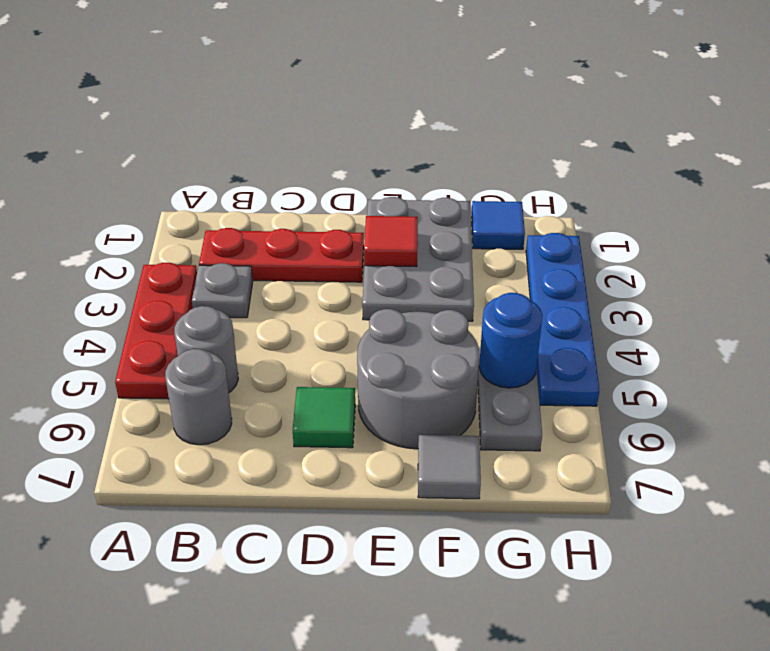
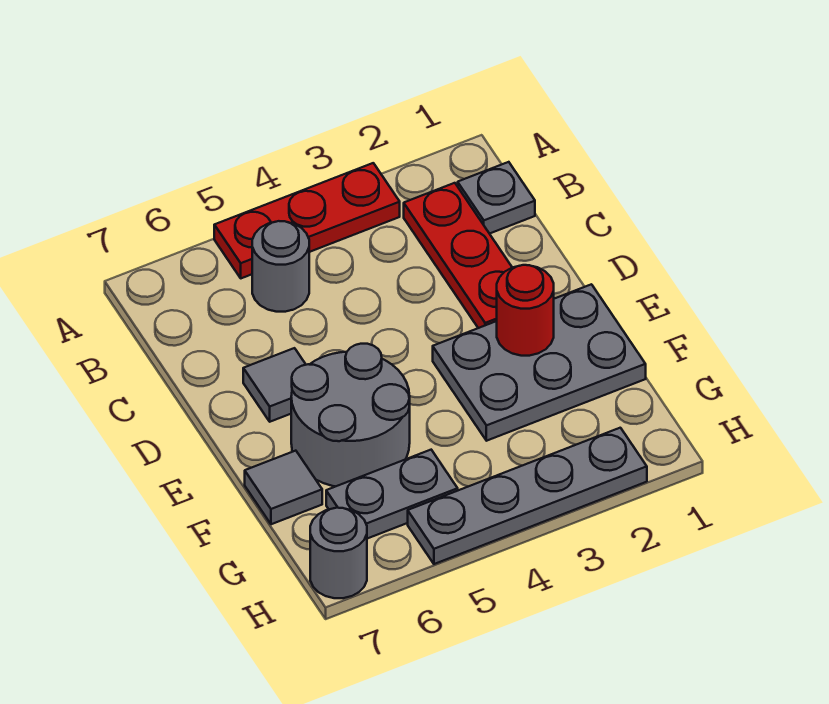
grey 1x1 plate [192,263,253,318] -> grey 1x1 plate moved to [458,162,535,234]
grey 1x1 round brick [165,349,232,445] -> grey 1x1 round brick moved to [310,508,367,598]
green 1x1 tile [293,387,355,448] -> grey 1x1 tile [243,348,306,422]
red 1x1 tile [364,216,418,267] -> red 1x1 round brick [497,265,554,356]
blue 1x1 tile [471,201,525,249] -> none
blue 1x1 round brick [479,293,543,388] -> none
blue 1x4 plate [526,233,600,406] -> grey 1x4 plate [408,428,647,564]

